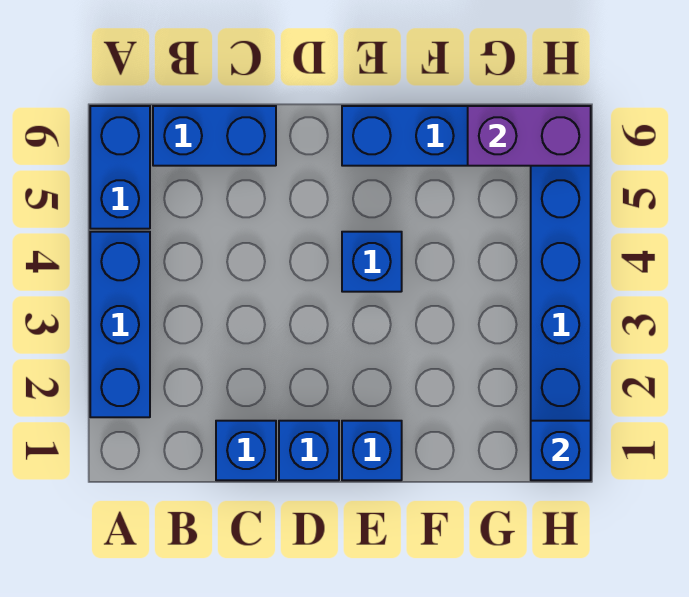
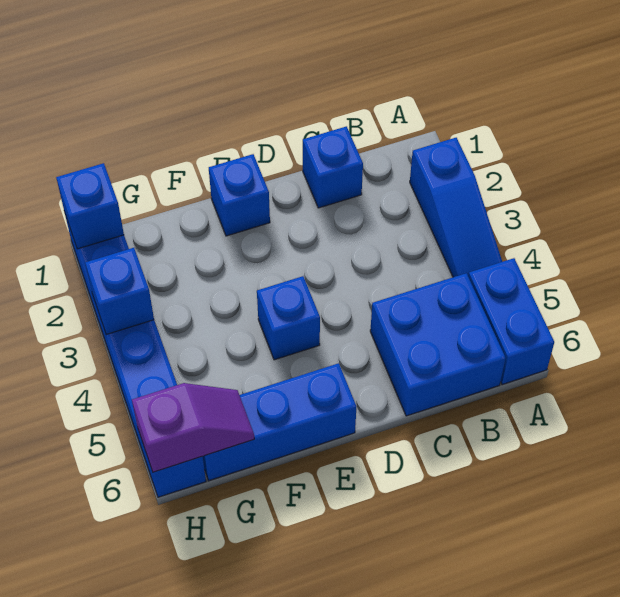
blue 1x3 brick [90,232,150,417] -> blue 1x3 slope [410,138,502,277]
blue 1x2 brick [153,106,276,166] -> blue 2x2 brick [370,273,506,416]
blue 1x1 brick [279,421,339,480] -> blue 1x1 brick moved to [85,248,154,335]
purple 1x2 brick [468,106,591,166] -> purple 1x2 slope [132,383,254,472]

